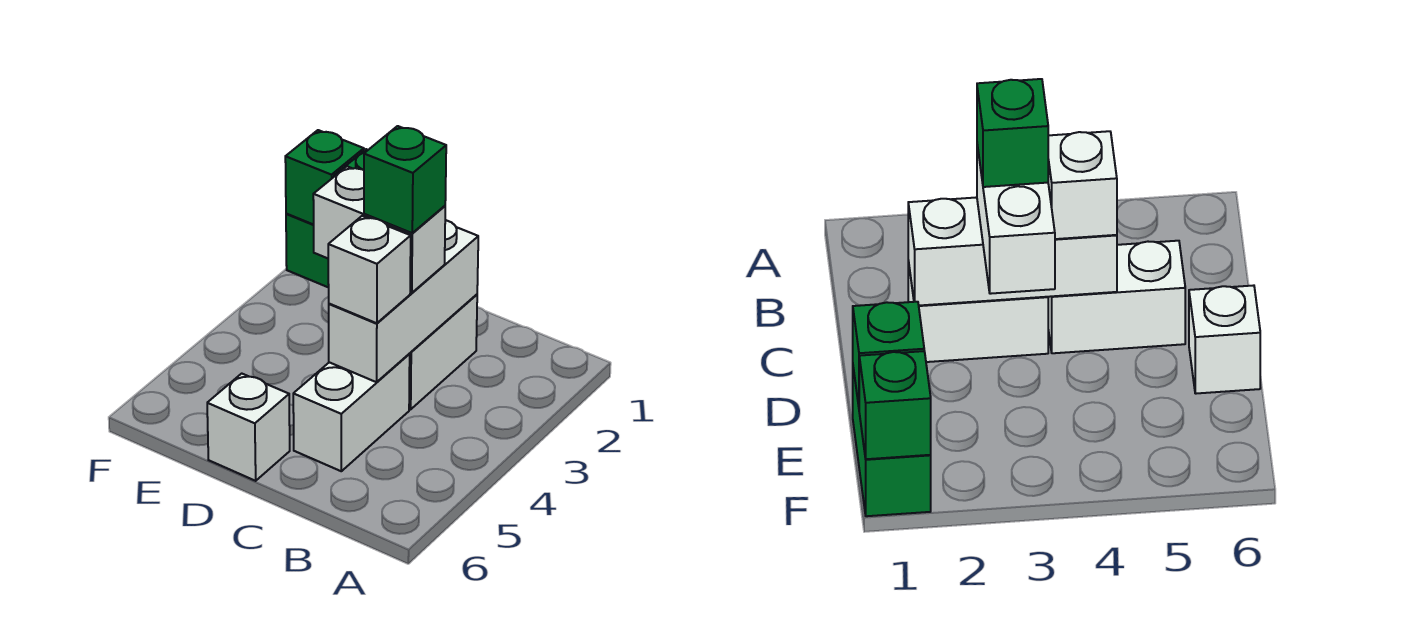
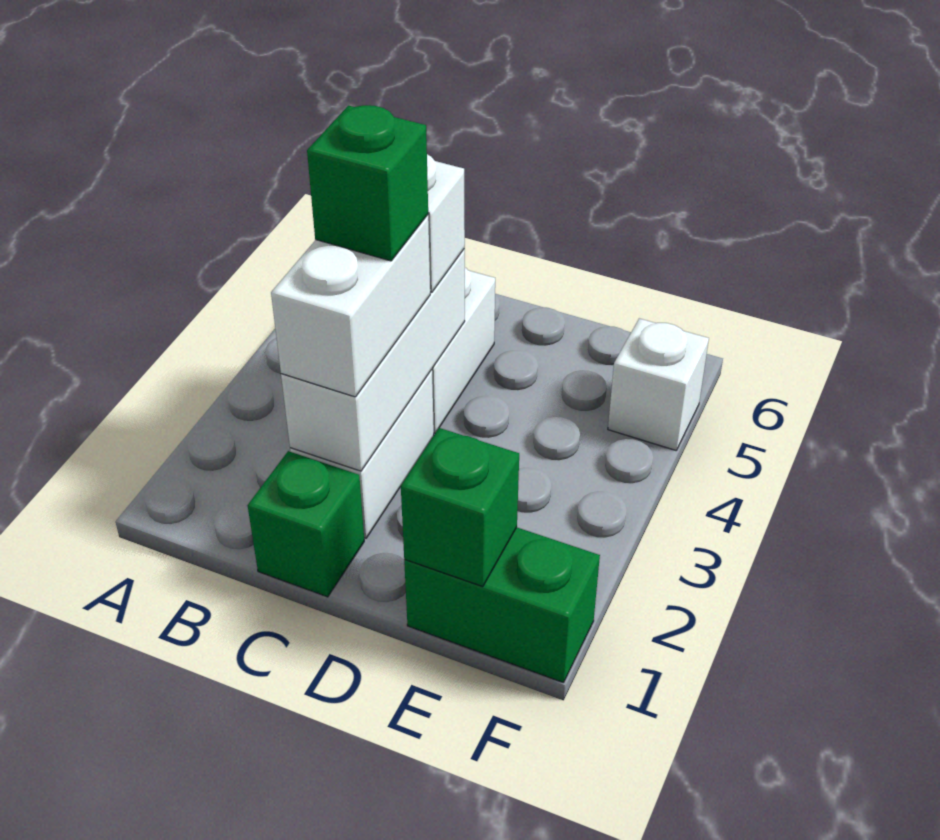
white 1x2 brick [313,166,445,293] -> white 1x2 brick turned to [271,215,430,397]
white 1x1 brick [207,374,290,481] -> white 1x1 brick moved to [608,318,709,450]
green 1x1 brick [285,130,364,225] -> green 1x1 brick moved to [248,451,364,597]

